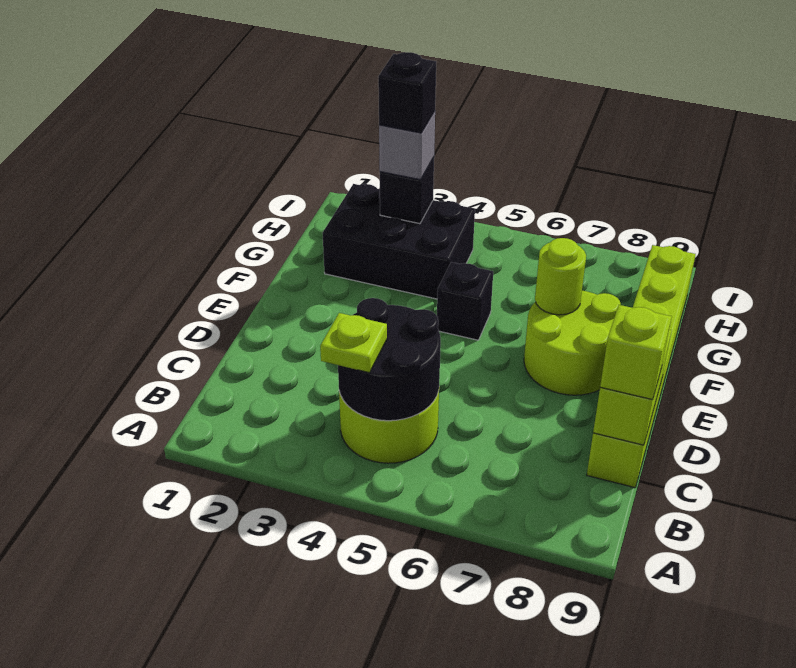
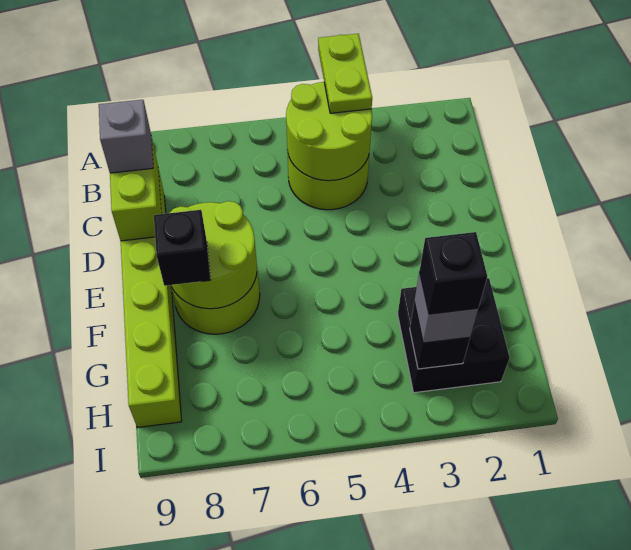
black 2x2 round brick [338,298,441,421] -> lime 2x2 round brick [286,82,372,181]
lime 1x1 plate [320,313,387,373] -> lime 1x2 plate [318,34,372,113]
lime 1x1 brick [600,305,672,400] -> grey 1x1 brick [99,100,153,173]
black 1x1 brick [437,262,493,340] -> black 1x1 brick moved to [154,210,210,286]
lime 1x1 round brick [535,238,586,315] -> lime 2x2 round brick [170,201,257,309]
black 2x3 brick [322,184,475,299] -> black 2x2 brick [398,278,510,393]

